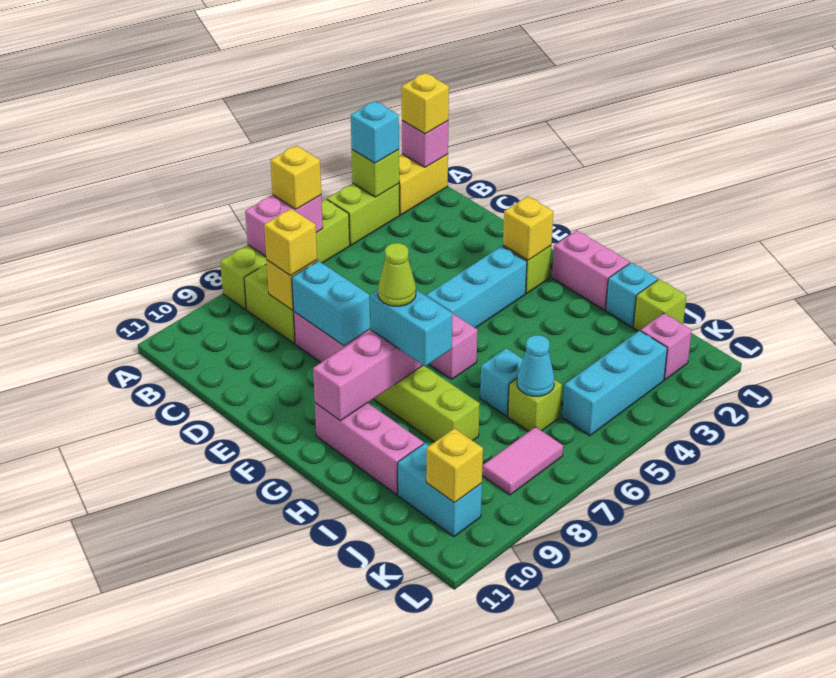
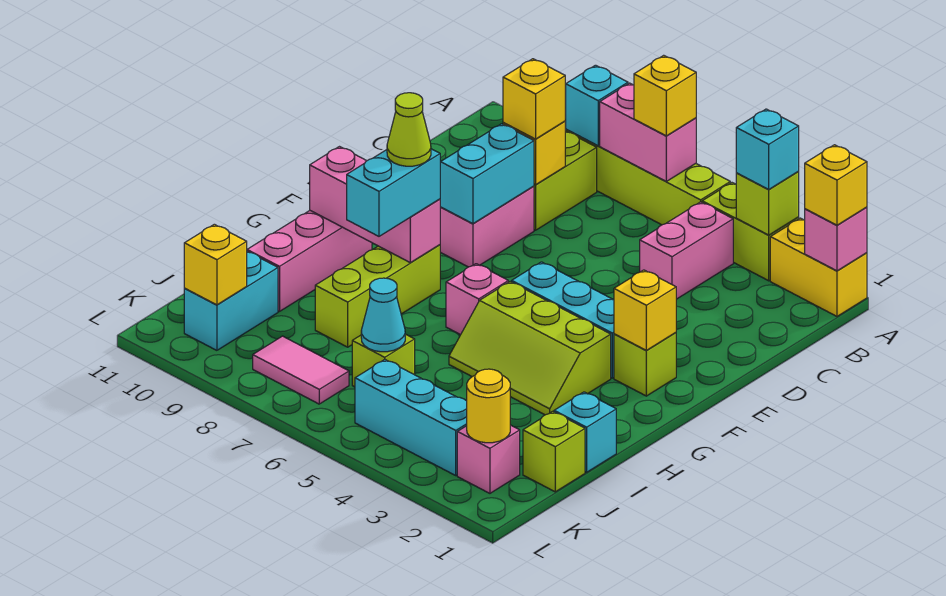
pink 1x2 brick [552,230,630,310] -> pink 1x2 brick moved to [640,202,733,299]
none -> lime 2x3 slope [449,282,611,415]
cyan 1x1 brick [480,348,523,416] -> cyan 1x1 brick moved to [566,65,628,146]
none -> yellow 1x1 round brick [467,369,510,443]

